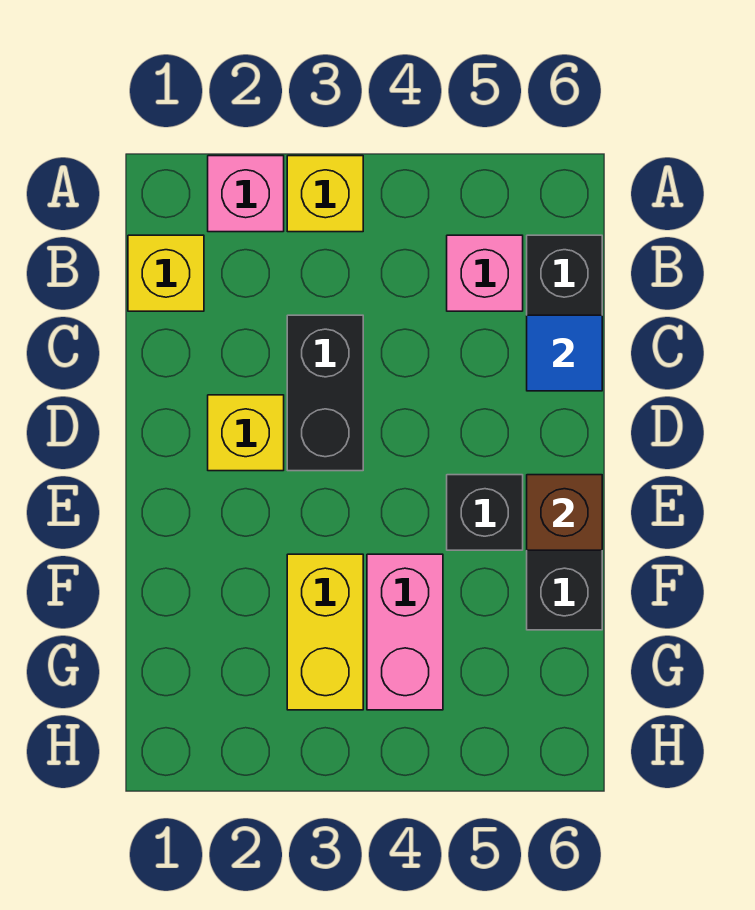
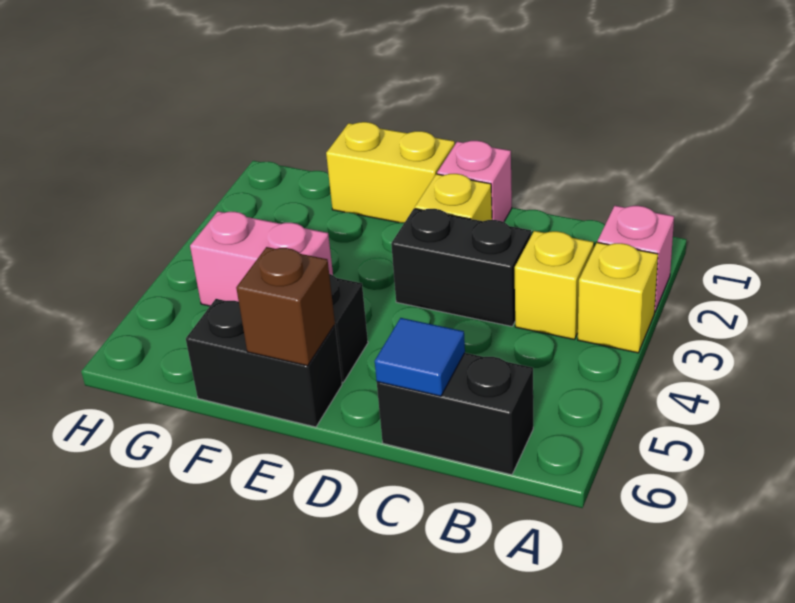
yellow 1x1 brick [128,235,204,311] -> yellow 1x1 brick moved to [515,231,594,339]
pink 1x1 brick [447,235,523,311] -> pink 1x1 brick moved to [437,141,512,222]
yellow 1x2 brick [287,554,363,710] -> yellow 1x2 brick moved to [326,122,455,223]

